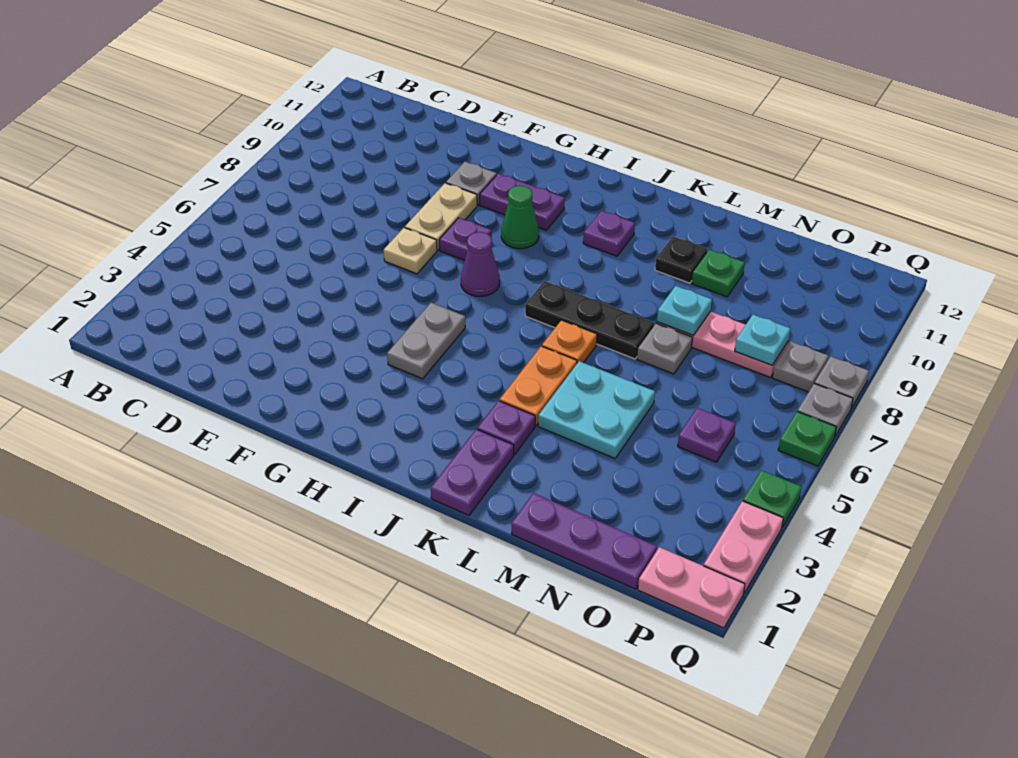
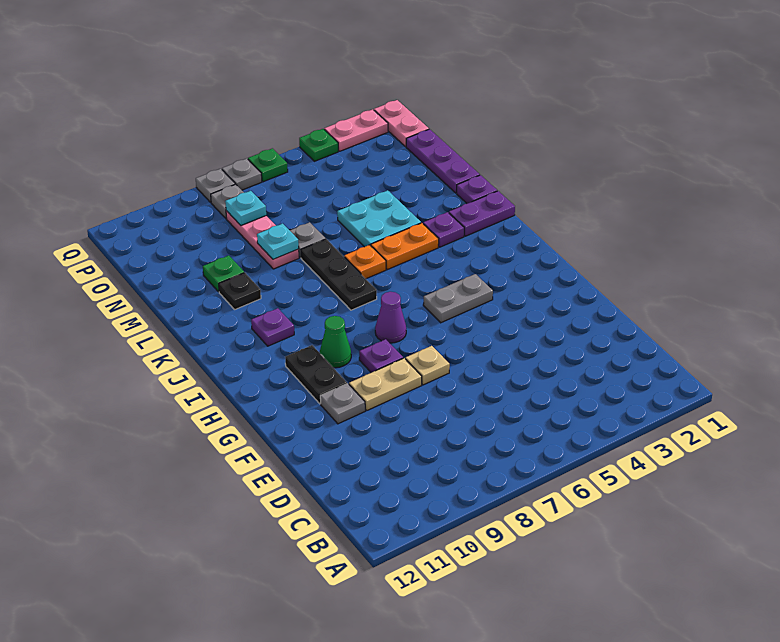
purple 1x2 plate [480,174,565,230] -> black 1x2 plate [285,345,347,404]
purple 1x1 plate [678,408,736,462] -> purple 1x1 plate moved to [457,175,497,203]

